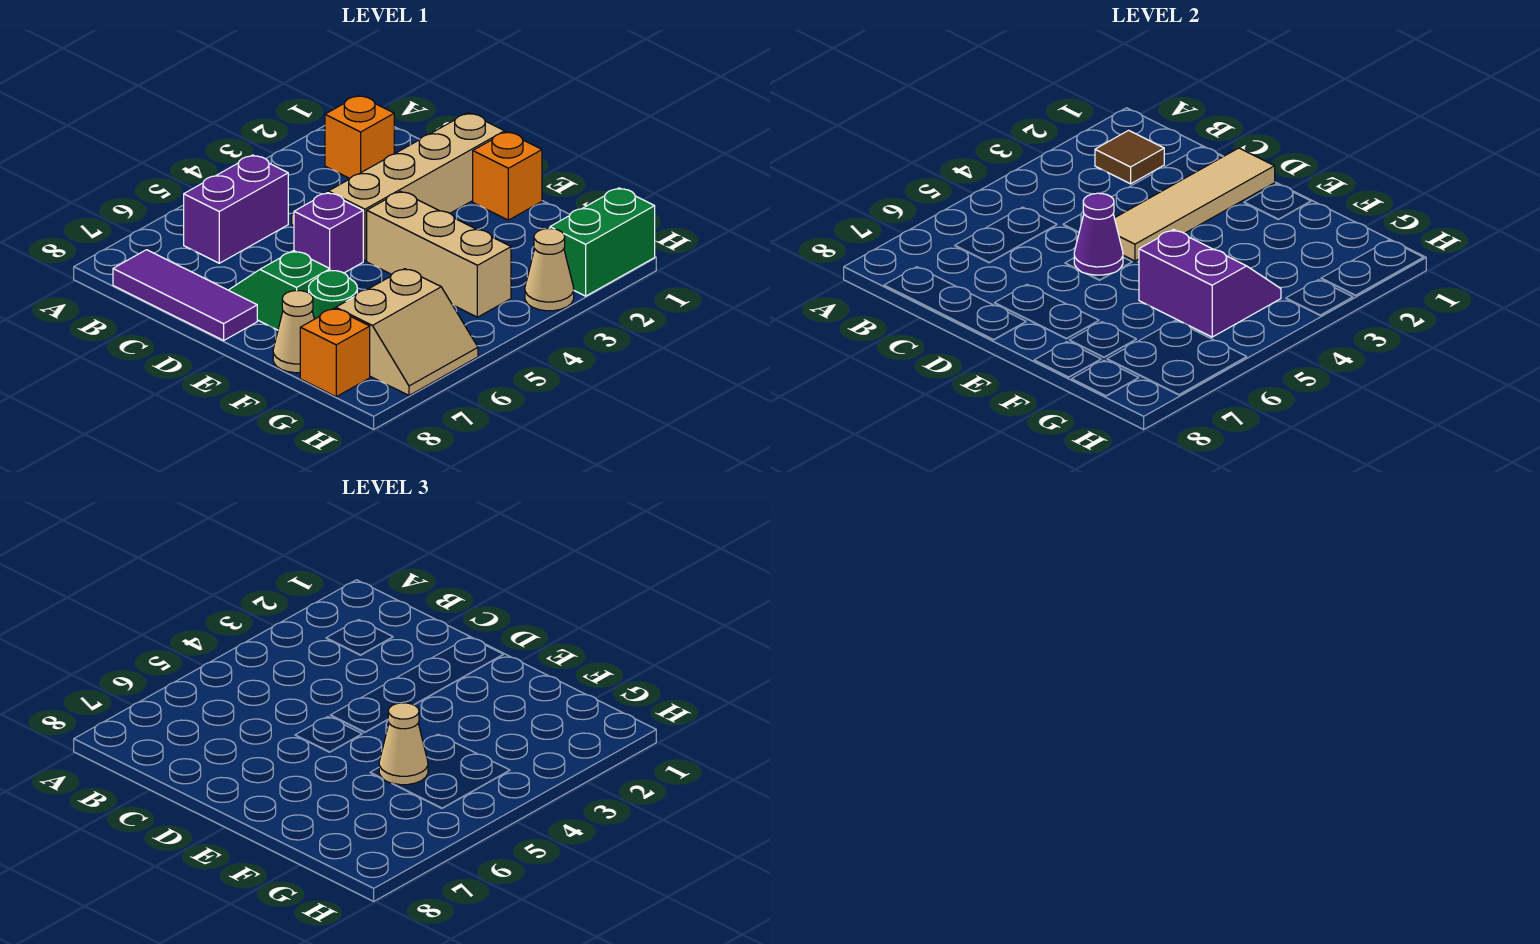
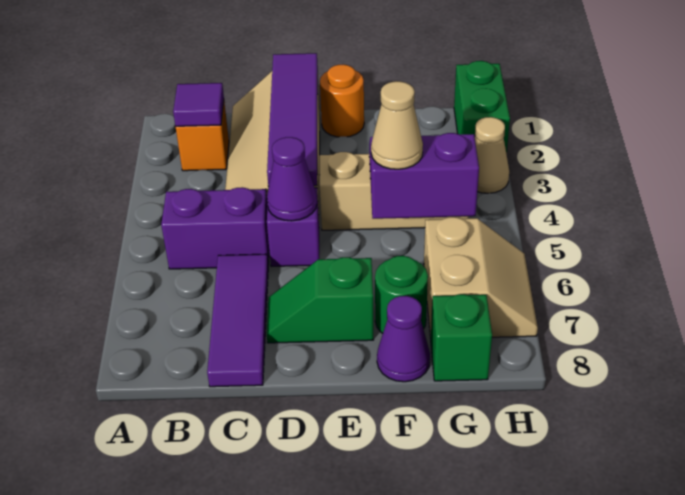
brown 1x1 tile [1095,130,1164,184] -> purple 1x1 tile [173,83,224,126]
purple 1x2 brick [184,155,288,263] -> purple 1x2 brick turned to [161,187,269,269]
purple 1x3 tile [113,250,257,340] -> purple 1x3 tile turned to [207,254,268,387]
tan 1x4 tile [1115,148,1275,261] -> purple 1x4 tile [267,53,318,187]
orange 1x1 brick [473,132,542,220] -> orange 1x1 round brick [320,64,364,137]
tan 1x1 cone [273,291,314,373] -> purple 1x1 cone [377,296,430,382]
orange 1x1 brick [300,308,370,397] -> green 1x1 brick [431,294,492,381]

